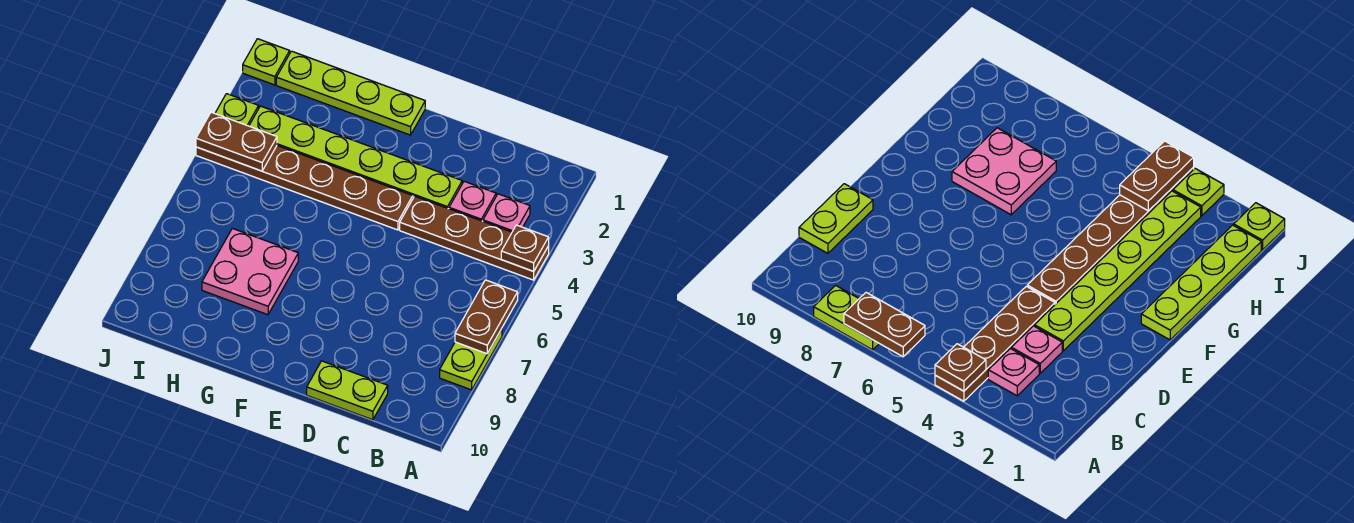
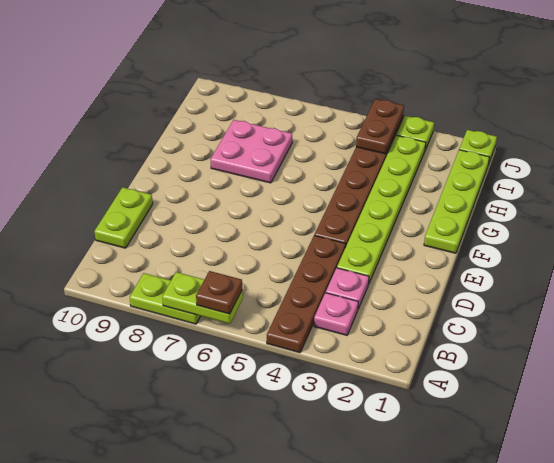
brown 1x1 plate [501,225,549,271] -> brown 1x1 plate moved to [196,271,242,314]
brown 1x2 plate [455,280,518,354] -> lime 1x2 plate [162,272,243,324]

